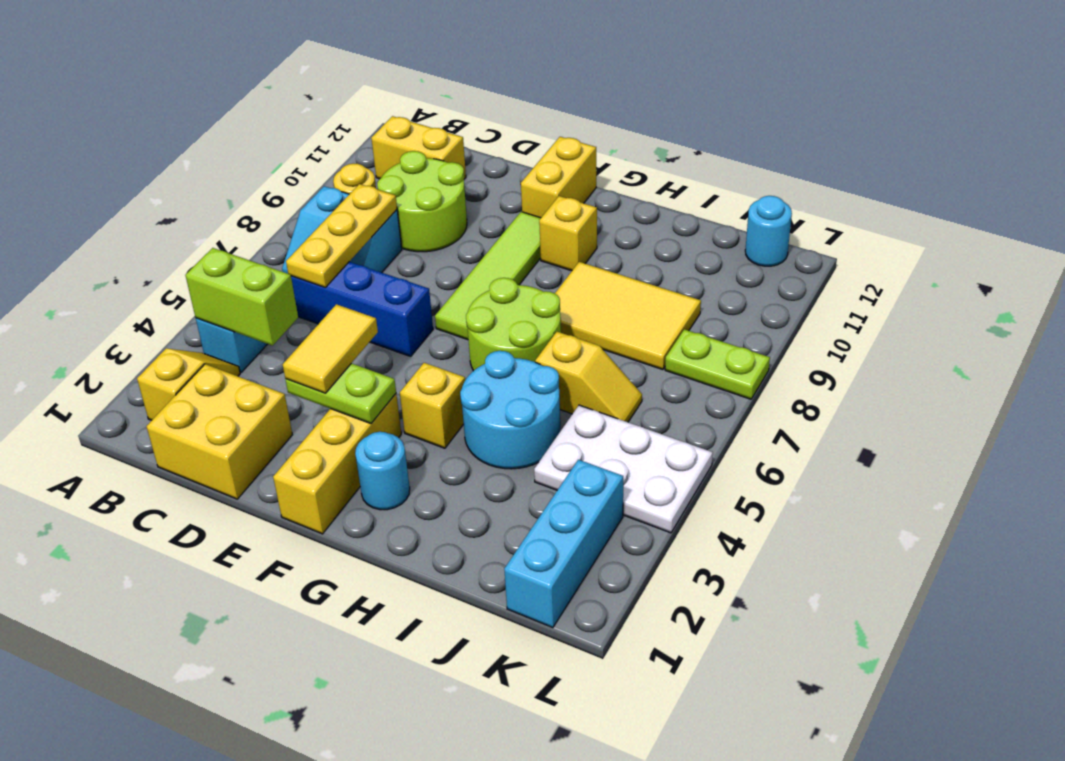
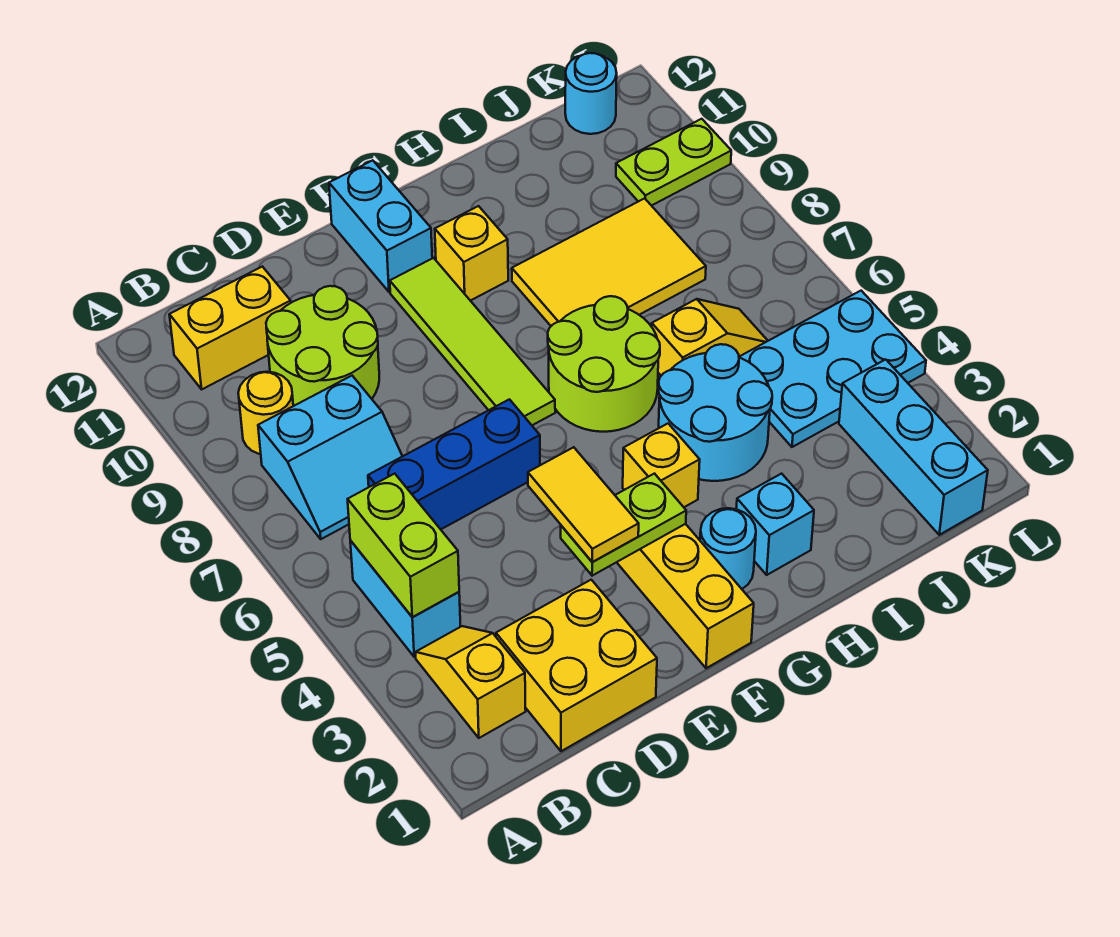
lime 1x2 brick [185,248,298,346] -> lime 1x2 brick turned to [348,474,459,617]
yellow 1x3 plate [286,184,397,287] -> none
yellow 1x2 brick [521,137,596,218] -> cyan 1x2 brick [329,160,432,292]
none -> cyan 1x1 brick [736,474,814,575]
white 2x3 plate [534,405,713,533] -> cyan 2x3 plate [739,291,926,447]
lime 1x2 plate [665,329,770,399] -> lime 1x2 plate moved to [616,119,731,206]

